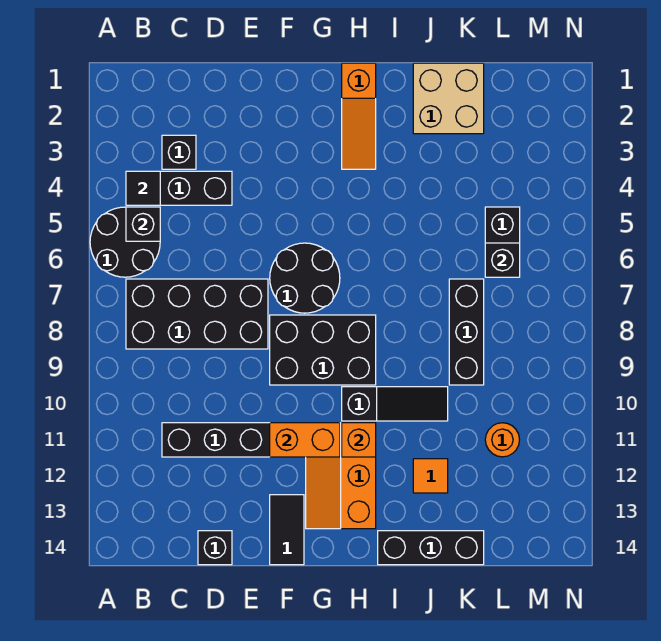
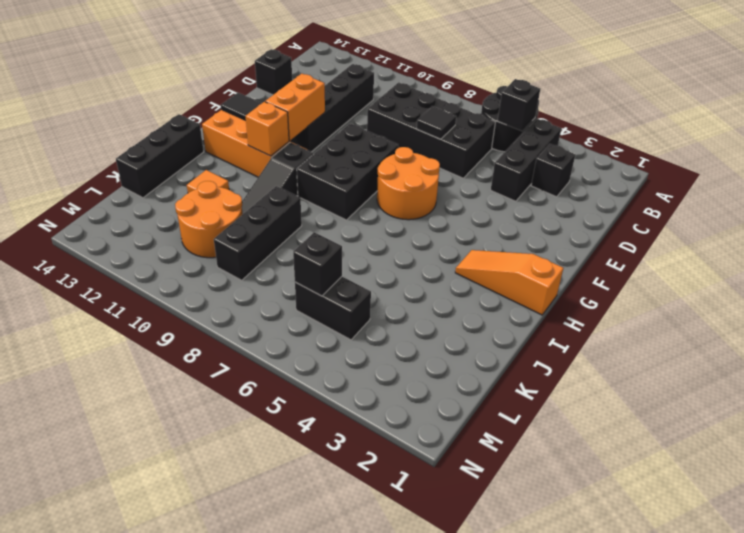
black 1x1 tile [126,171,160,205] -> black 1x1 tile moved to [417,106,456,139]
black 2x4 brick [126,279,268,349] -> black 2x4 brick turned to [367,83,495,178]
black 2x2 round brick [270,243,340,313] -> orange 2x2 round brick [377,147,440,220]
tan 2x2 brick [413,63,484,134] -> none
black 1x3 brick [449,279,484,385] -> black 1x3 brick turned to [214,186,302,280]
orange 1x1 round brick [485,423,519,457] -> orange 2x2 round brick [175,181,243,258]

